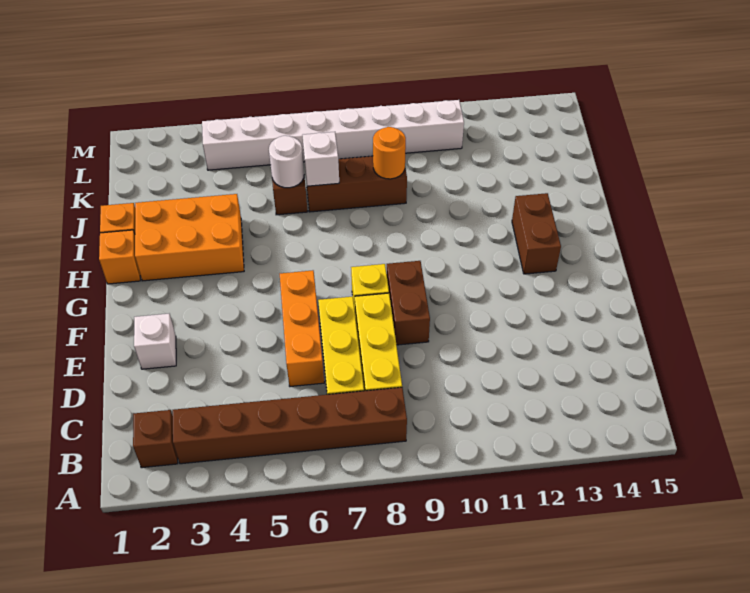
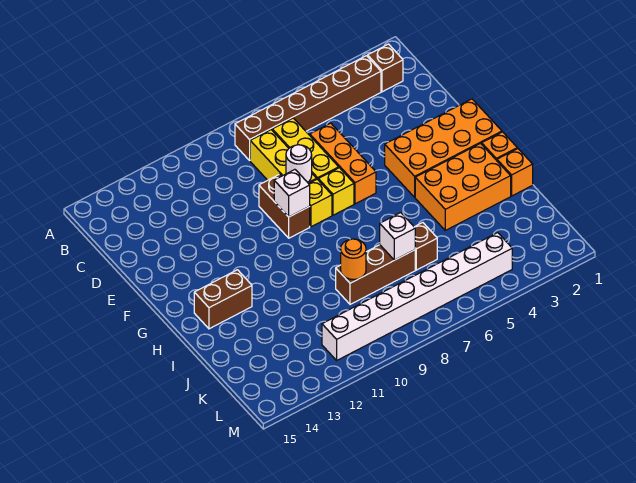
white 1x1 brick [134,314,176,369] -> white 1x1 brick moved to [274,170,310,217]
none -> orange 2x4 brick [385,99,502,197]
none -> yellow 1x1 brick [318,168,354,215]
brown 1x2 brick [512,193,561,274] -> brown 1x2 brick turned to [194,270,252,329]
white 1x1 round brick [269,136,304,188] -> white 1x1 round brick moved to [286,145,312,182]

